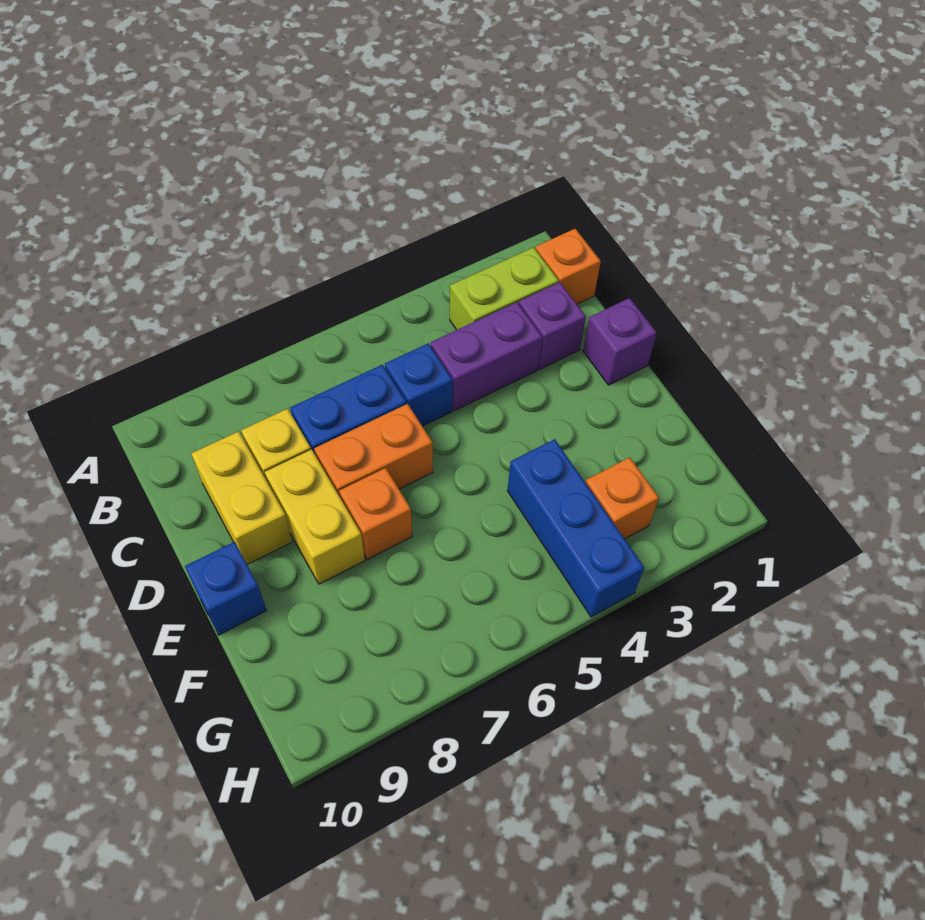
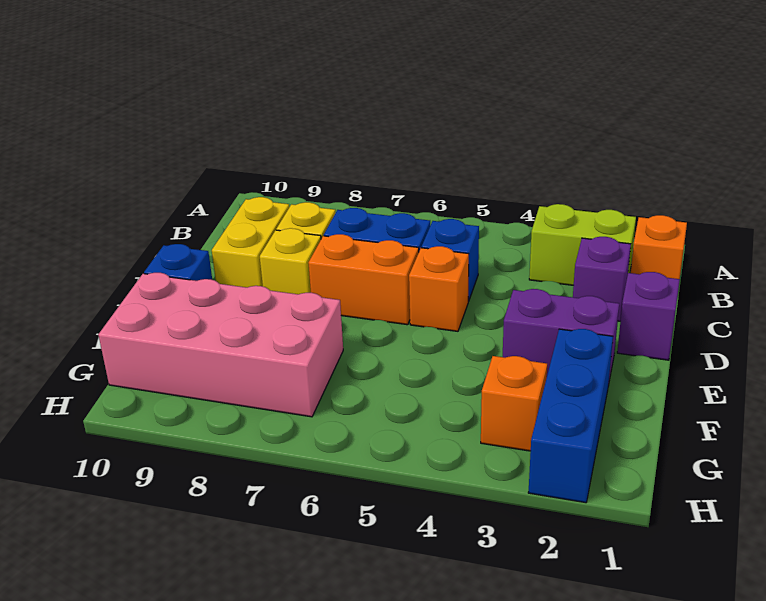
purple 1x2 brick [431,302,542,411] -> purple 1x2 brick moved to [503,289,619,385]
yellow 1x2 brick [265,449,365,584] -> yellow 1x1 brick [260,228,321,294]
orange 1x1 brick [339,468,412,560] -> orange 1x1 brick moved to [409,246,469,331]
blue 1x3 brick [507,439,644,617] -> blue 1x3 brick moved to [528,329,613,503]
none -> pink 2x4 brick [98,273,343,417]

